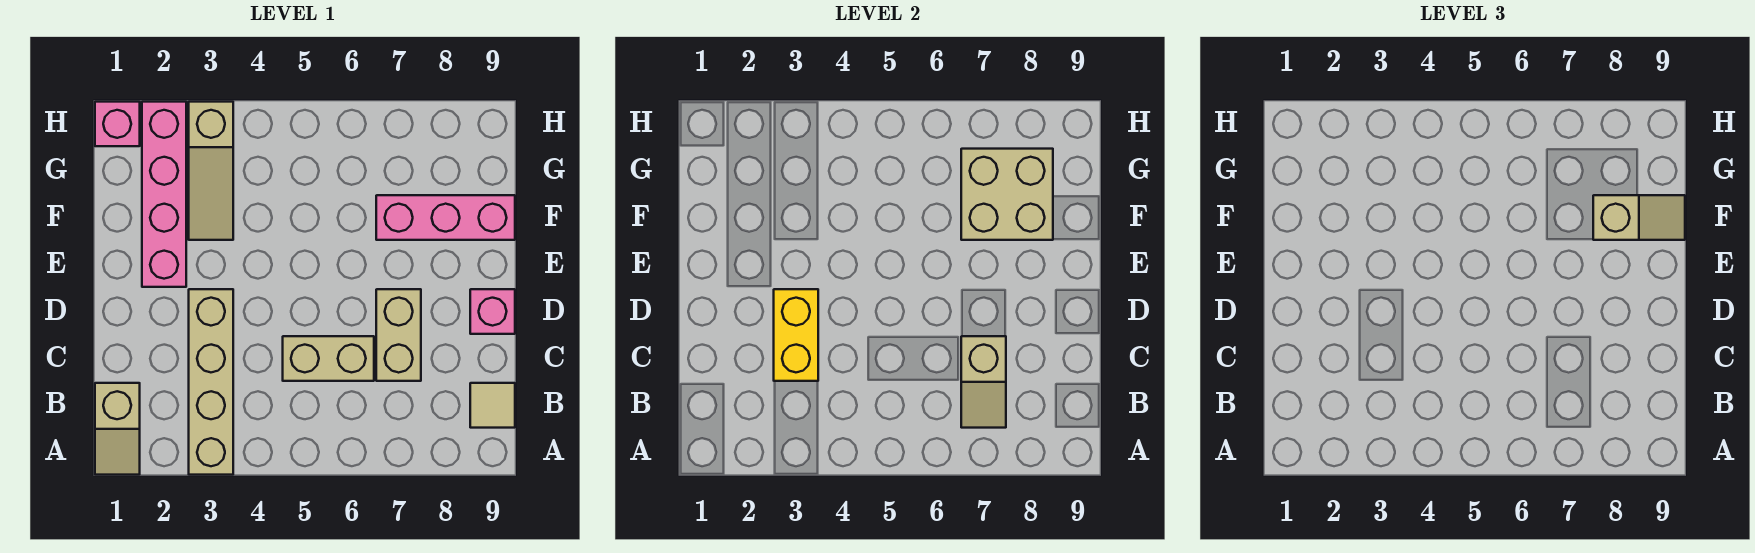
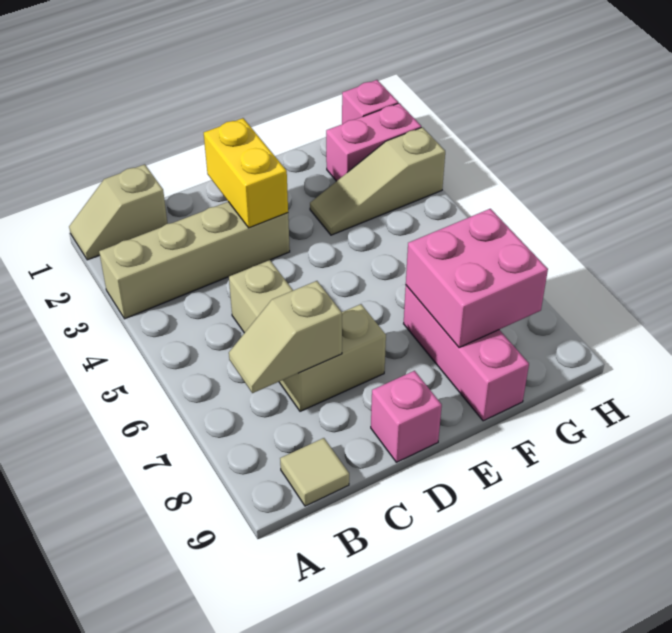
yellow 1x2 brick [774,289,818,381] -> yellow 1x2 brick turned to [204,118,288,228]
pink 1x4 brick [142,102,186,287] -> pink 1x2 brick [326,103,421,181]
tan 2x2 brick [961,149,1053,240] -> pink 2x2 brick [406,209,548,348]
tan 1x2 slope [1593,195,1685,240] -> none

